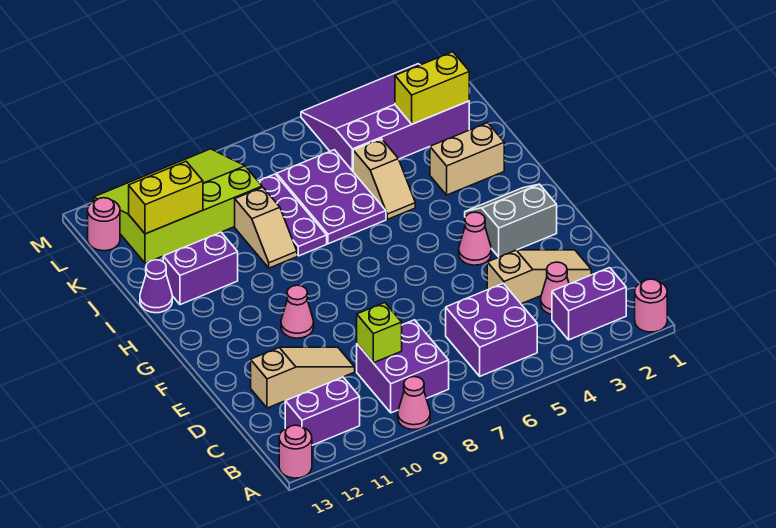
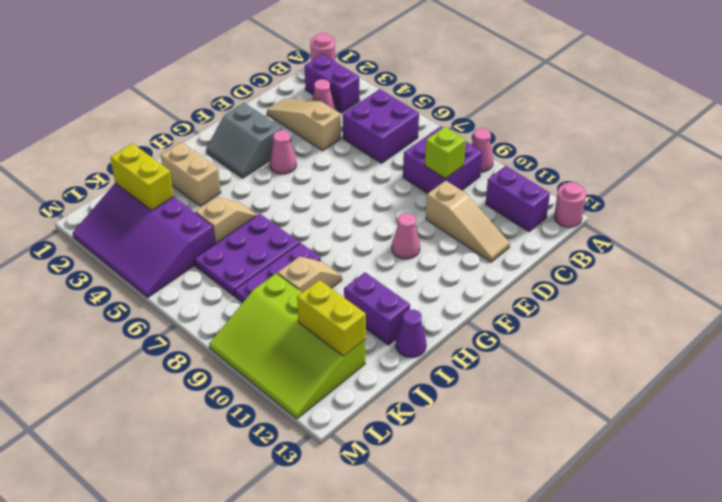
tan 1x3 slope [251,347,355,408] -> tan 1x3 slope turned to [426,180,510,262]
pink 1x1 round brick [88,198,120,251] -> none

